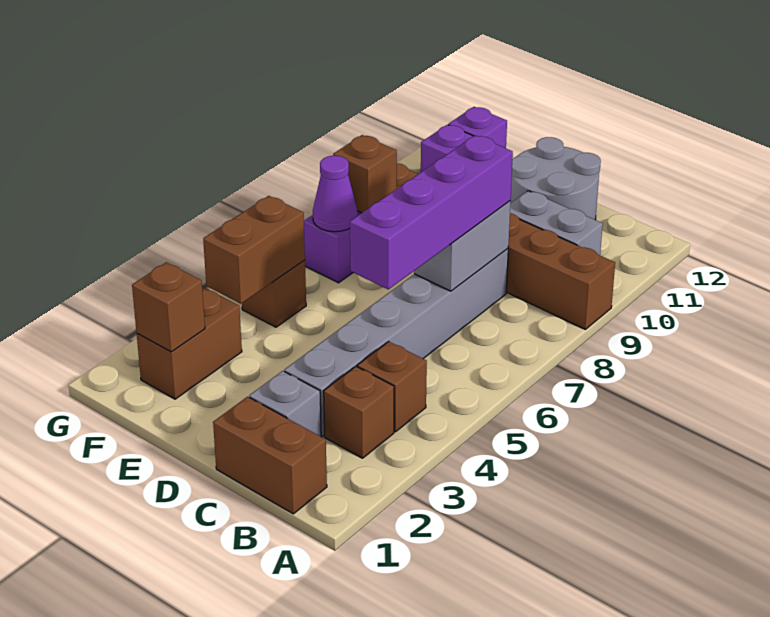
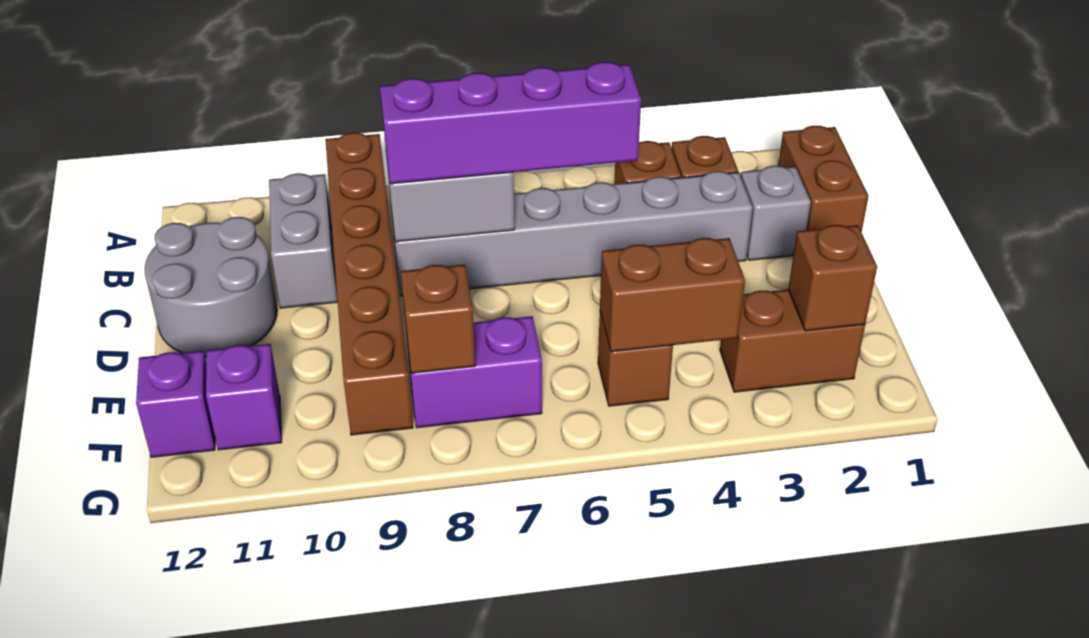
purple 1x1 cone [313,156,358,232] -> none

